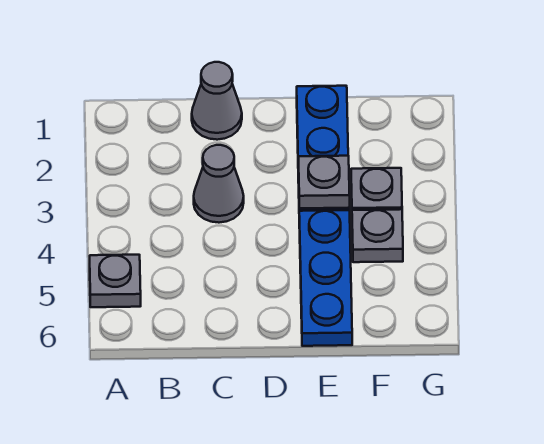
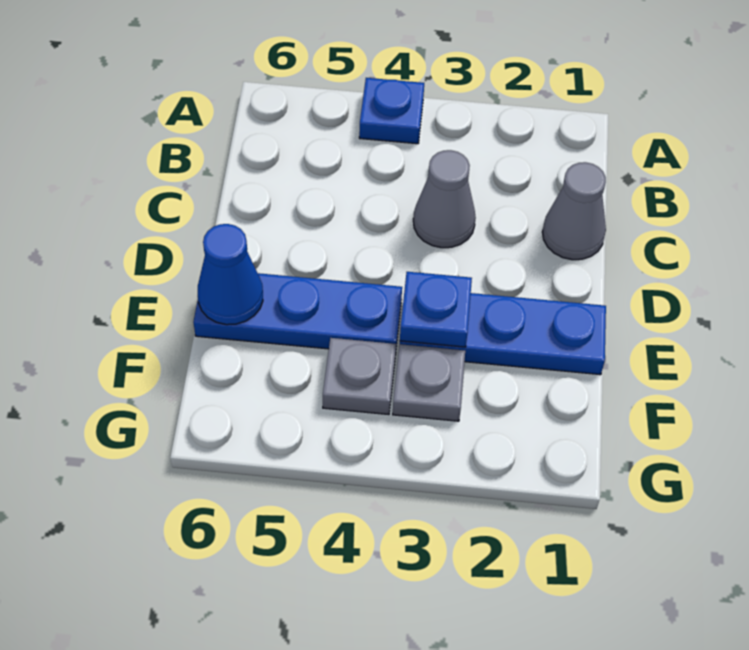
none -> blue 1x1 plate [359,78,424,144]
grey 1x1 plate [90,255,141,307] -> none
grey 1x1 plate [298,156,350,208] -> blue 1x1 plate [400,272,472,347]
none -> blue 1x1 cone [198,224,263,325]

